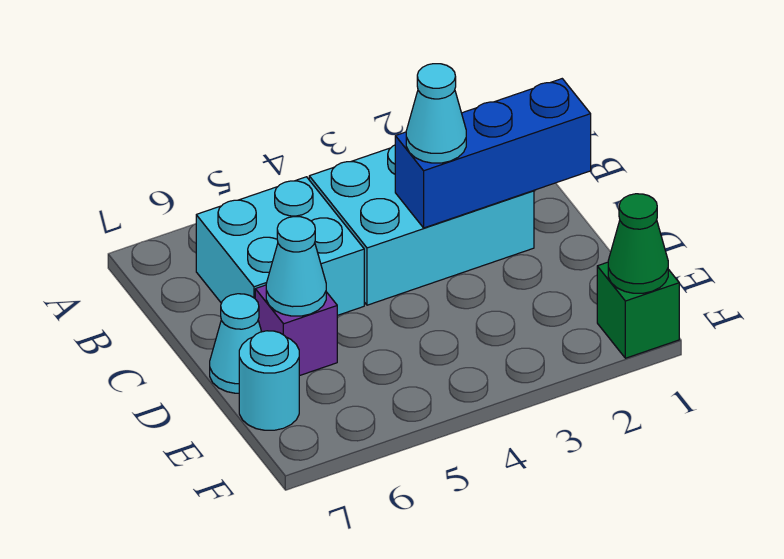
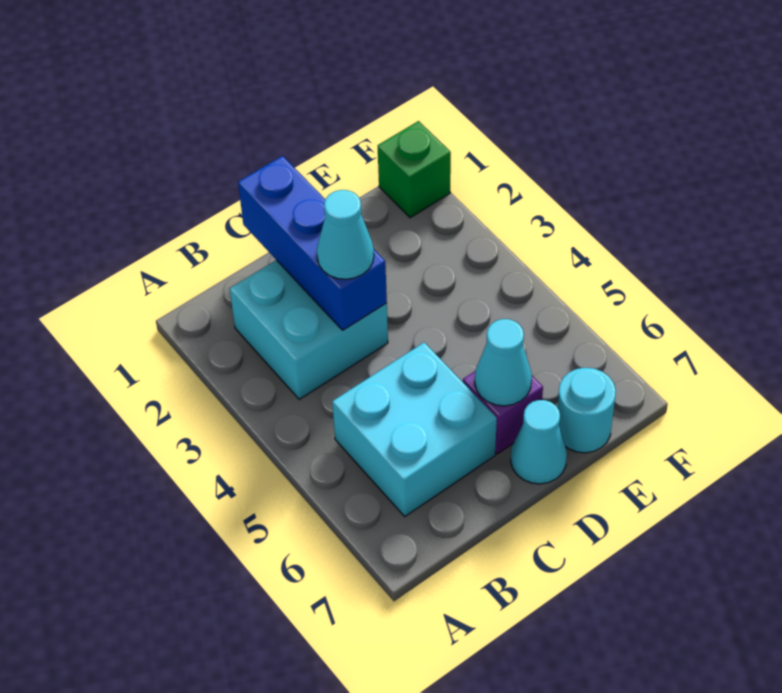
cyan 2x3 brick [309,145,534,305] -> cyan 2x2 brick [230,260,388,399]
green 1x1 cone [608,194,668,293] -> none

